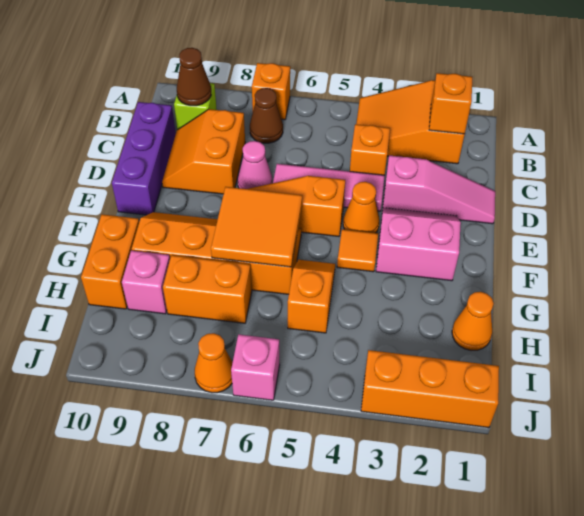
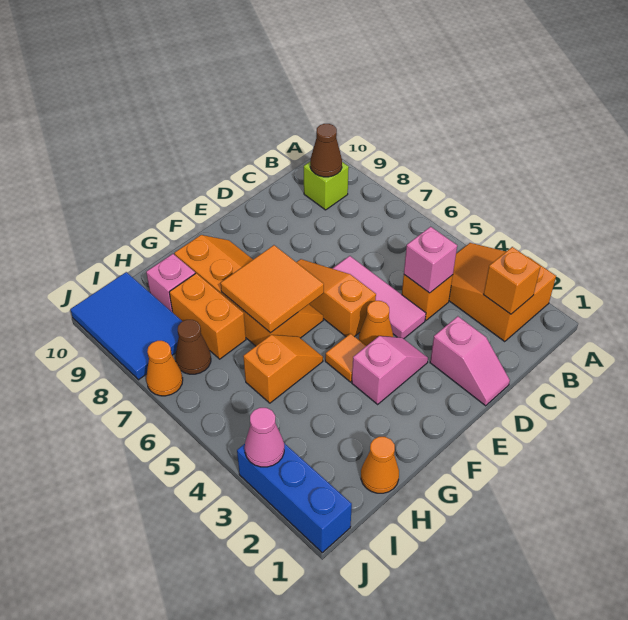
orange 1x1 brick [252,63,290,120] -> none
brown 1x1 cone [250,88,283,143] -> brown 1x1 cone moved to [175,320,211,374]
orange 2x2 slope [162,109,245,194] -> none
purple 1x3 brick [112,102,176,215] -> none
pink 1x3 slope [383,155,495,224] -> pink 1x2 slope [430,316,510,406]
pink 1x1 cone [238,141,272,189] -> pink 1x1 cone moved to [245,408,284,467]
pink 2x2 slope [376,208,461,281] -> pink 1x2 slope [352,336,428,404]
orange 1x2 brick [81,214,139,309] -> none
none -> blue 2x3 tile [70,272,182,380]
orange 1x3 brick [361,350,499,428] -> blue 1x3 brick [237,443,352,553]
pink 1x1 brick [231,334,280,400] -> pink 1x1 brick moved to [404,227,457,293]

